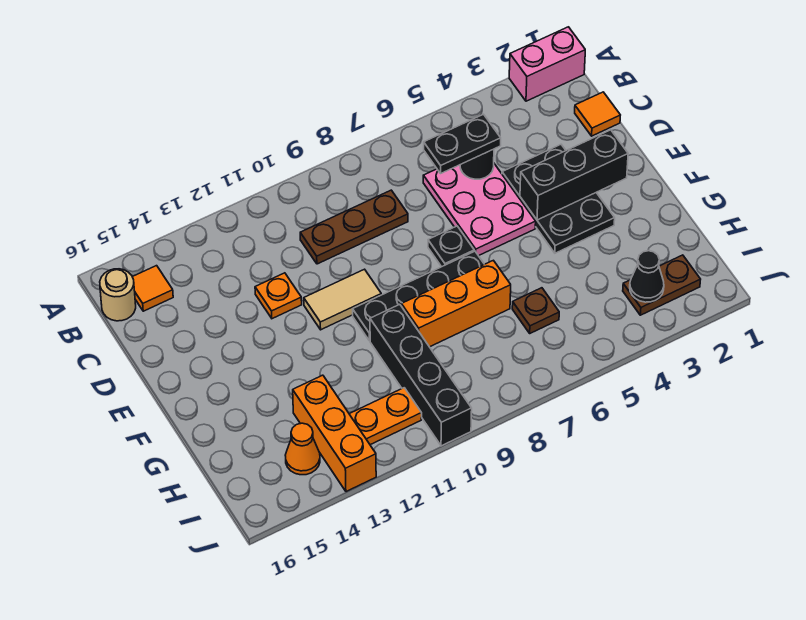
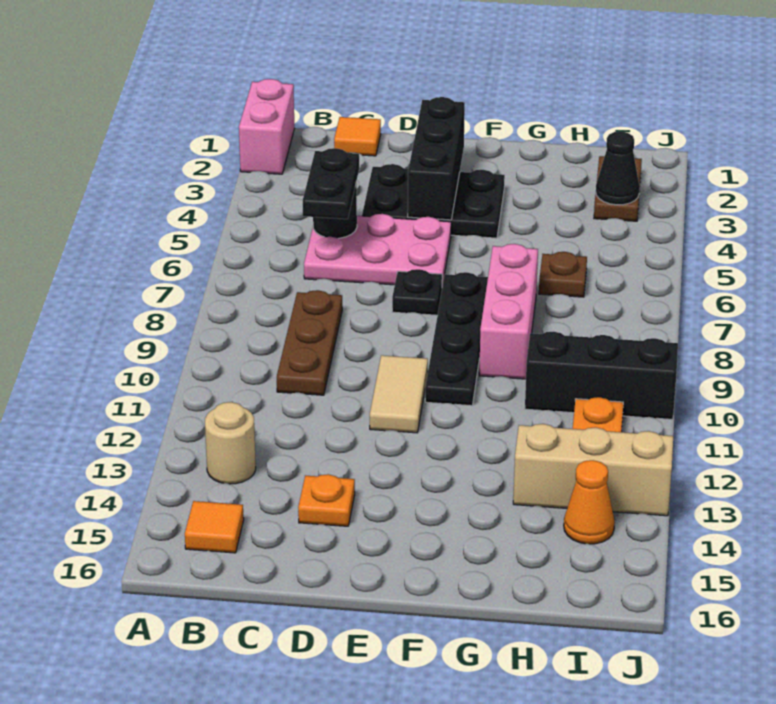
tan 1x1 round brick [100,269,136,321] -> tan 1x1 round brick moved to [205,402,256,484]
orange 1x1 plate [255,273,302,319] -> orange 1x1 plate moved to [298,474,355,526]
orange 1x3 brick [401,260,511,347] -> pink 1x3 brick [479,244,538,379]
black 1x4 brick [370,304,472,446] -> black 1x3 brick [525,332,678,419]
orange 1x3 brick [293,375,376,492] -> tan 1x3 brick [513,424,673,516]

